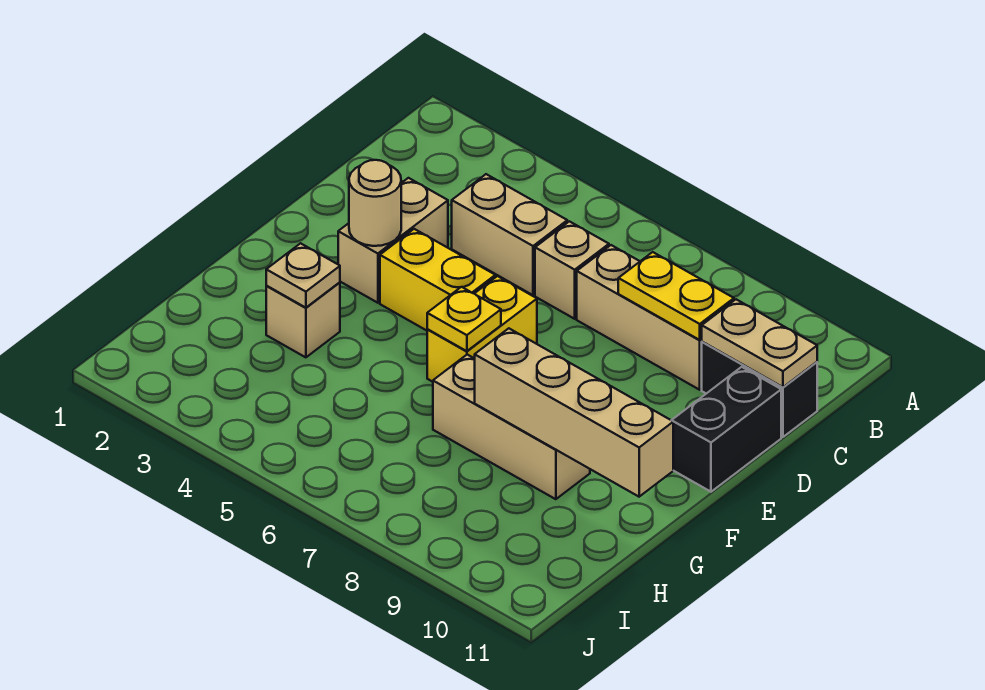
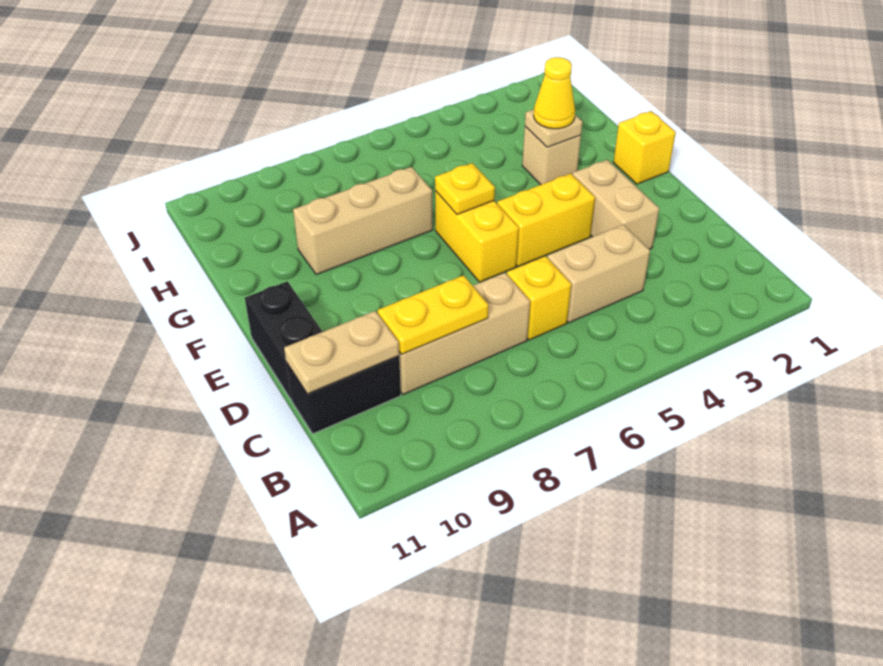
tan 1x1 brick [535,221,609,319] -> yellow 1x1 brick [507,256,571,340]
tan 1x1 round brick [349,160,401,246] -> none
none -> yellow 1x1 brick [613,111,676,184]
none -> yellow 1x1 cone [534,57,575,129]
tan 1x4 brick [475,328,673,497] -> none

